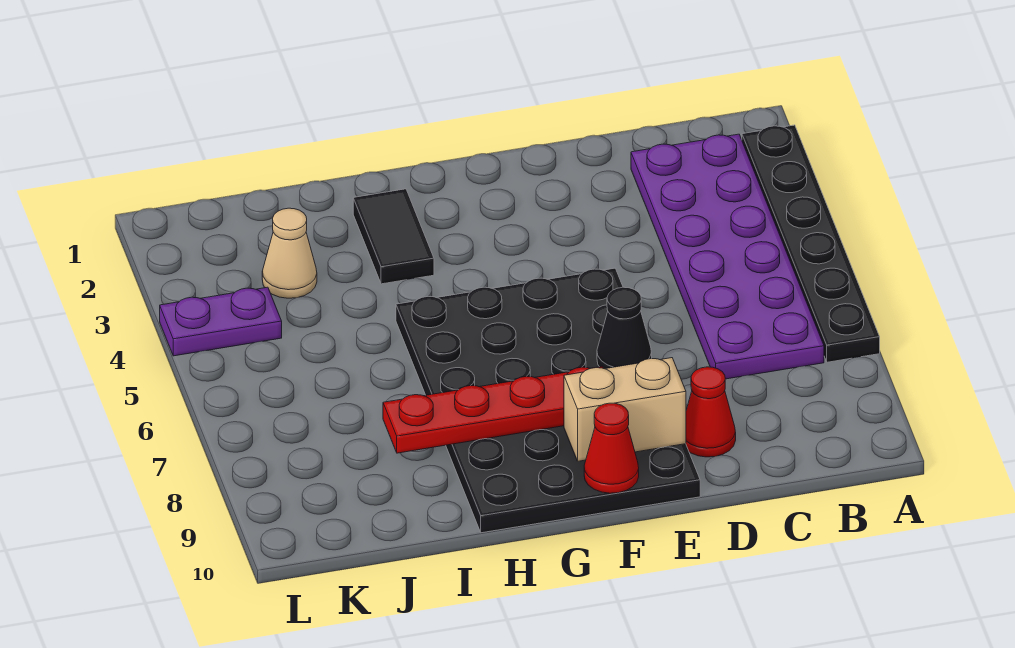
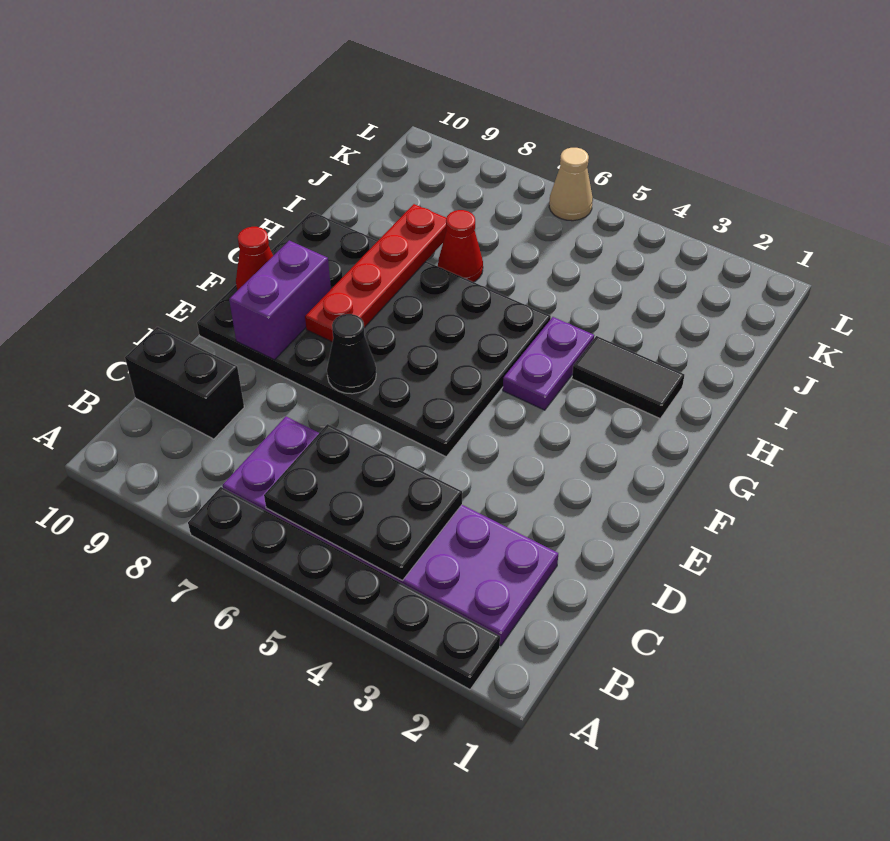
none -> black 2x3 plate [264,424,462,580]
none -> black 1x2 brick [125,327,244,439]
red 1x1 cone [686,367,736,457] -> red 1x1 cone moved to [438,210,483,282]
tan 1x2 brick [564,358,686,461] -> purple 1x2 brick [229,241,331,360]
tan 1x1 cone [262,208,317,298] -> tan 1x1 cone moved to [549,148,593,221]
purple 1x2 plate [160,287,282,356] -> purple 1x2 plate moved to [503,317,594,410]

